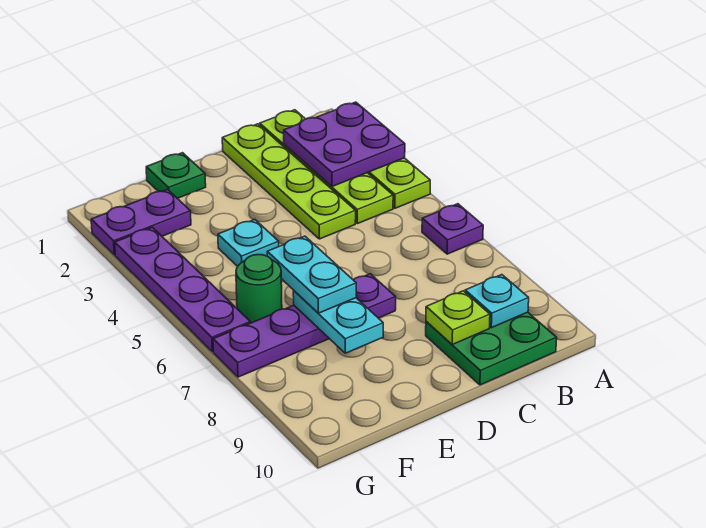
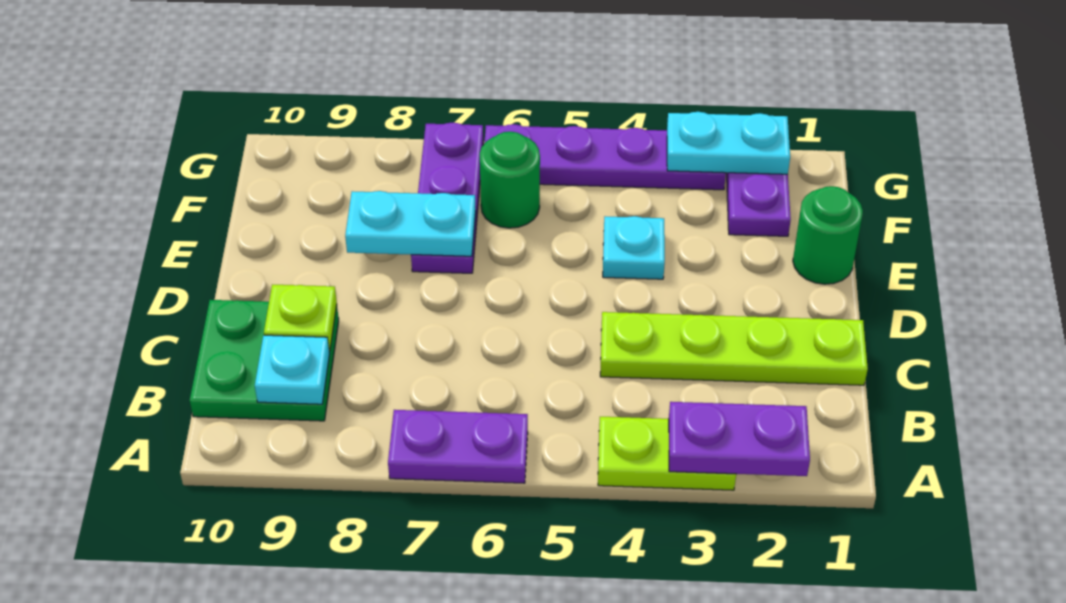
purple 2x2 plate [284,102,405,187] -> purple 1x2 plate [669,402,810,476]
purple 1x1 plate [422,204,483,254] -> purple 1x2 plate [388,410,528,483]
lime 1x4 plate [260,110,393,224] -> none
purple 1x4 plate [213,274,396,377] -> purple 1x3 plate [411,123,483,273]
green 1x1 plate [146,153,206,198] -> green 1x1 round brick [793,186,863,284]
cyan 1x2 plate [267,236,356,313] -> cyan 1x2 plate moved to [667,112,790,174]

